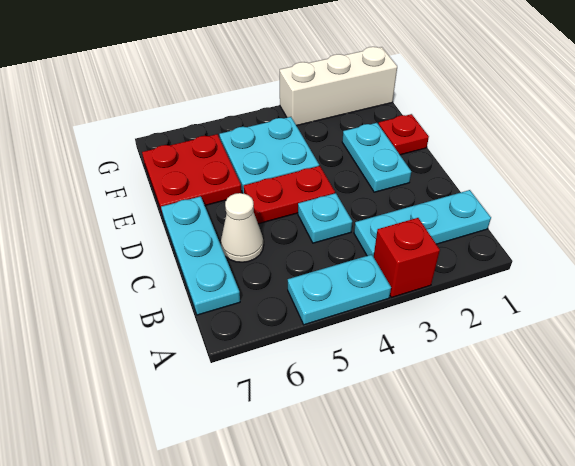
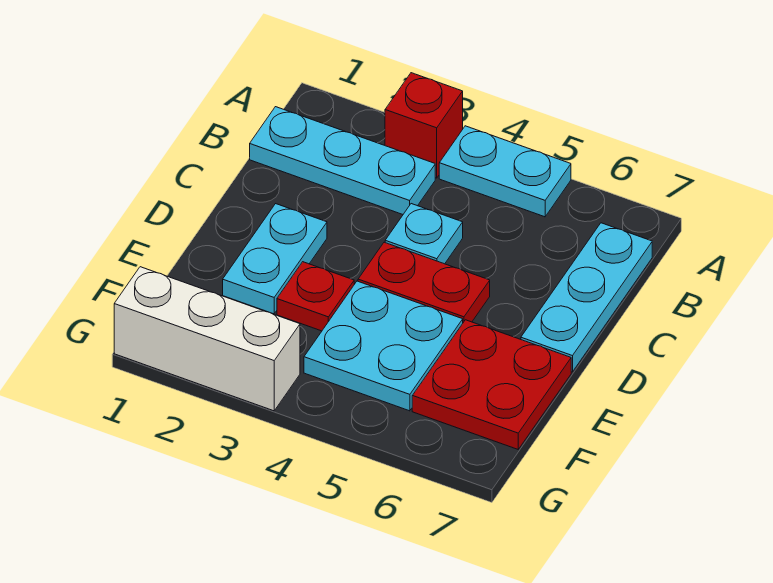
white 1x1 cone [221,193,264,262] -> none
red 1x1 plate [378,114,429,155] -> red 1x1 plate moved to [277,262,354,331]

